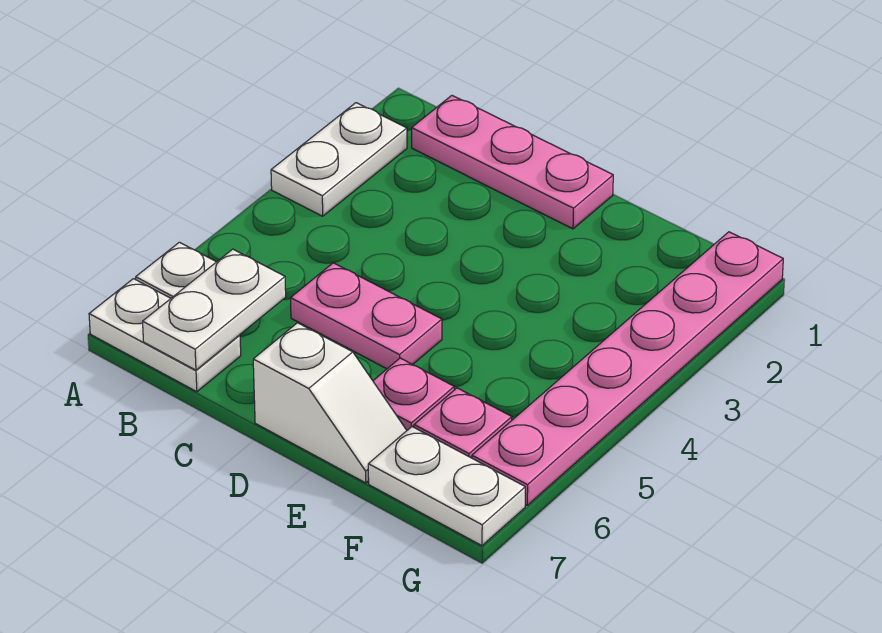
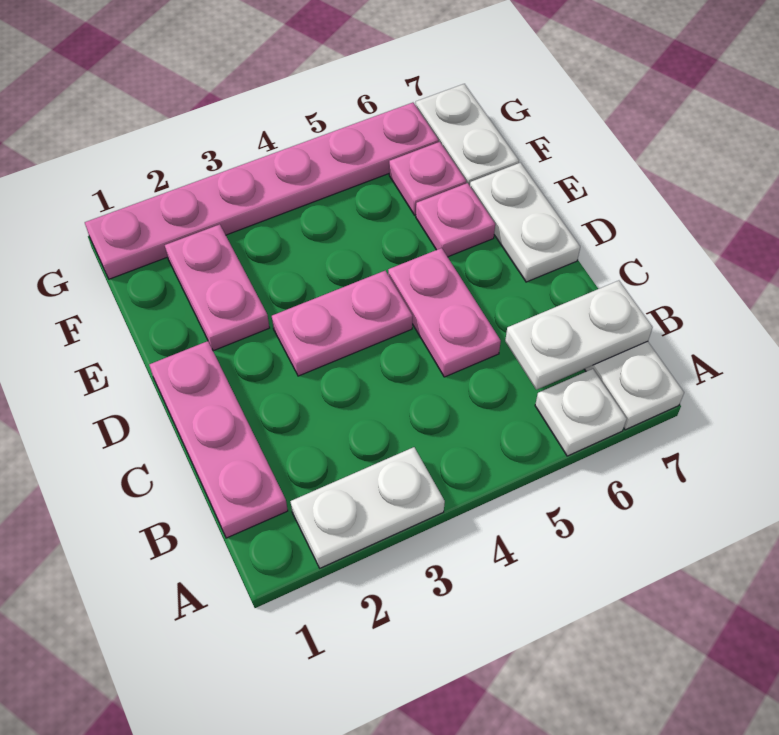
none -> pink 1x2 plate [272,271,413,376]
white 1x2 slope [253,323,407,483] -> white 1x2 plate [470,163,580,282]
none -> pink 1x2 plate [165,224,269,351]

